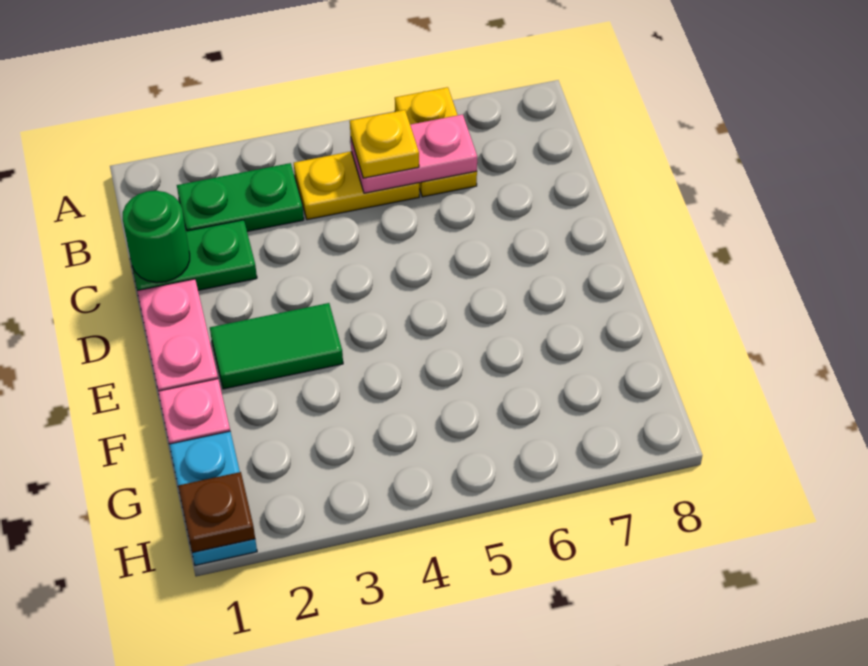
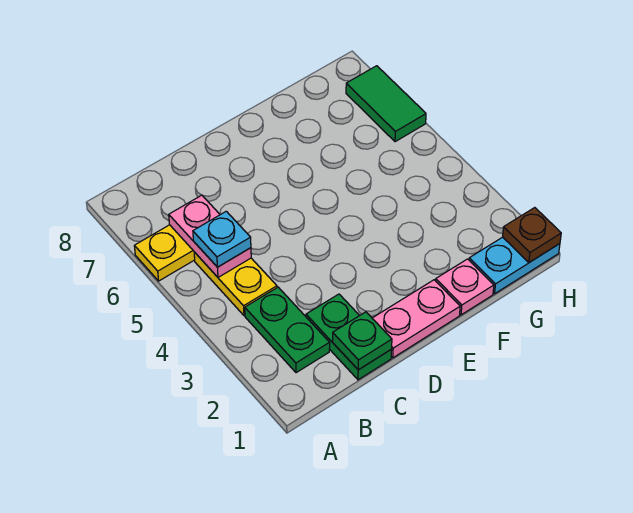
yellow 1x1 plate [350,110,419,178] -> cyan 1x1 plate [193,211,251,267]
green 1x1 round brick [123,191,190,283] -> green 1x1 plate [333,312,392,370]
green 1x2 tile [210,303,343,389] -> green 1x2 tile moved to [346,66,426,142]

